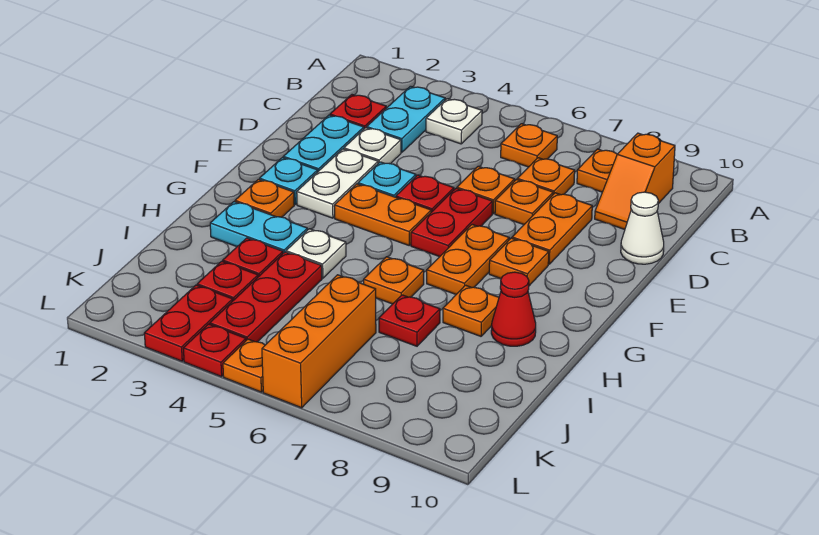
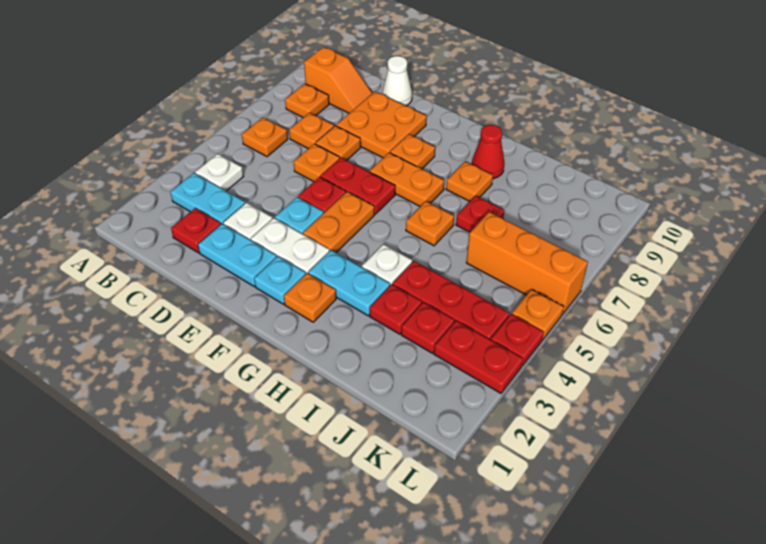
orange 1x2 plate [512,193,592,264] -> orange 2x2 plate [336,91,427,158]
cyan 1x2 plate [210,202,308,253] -> cyan 1x2 plate turned to [308,250,390,316]

